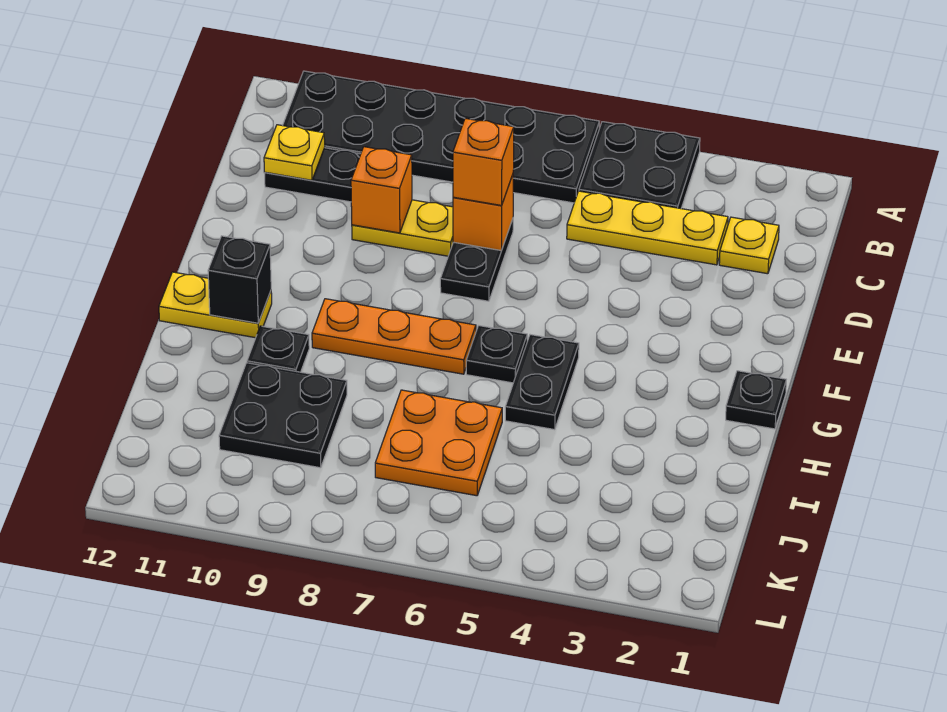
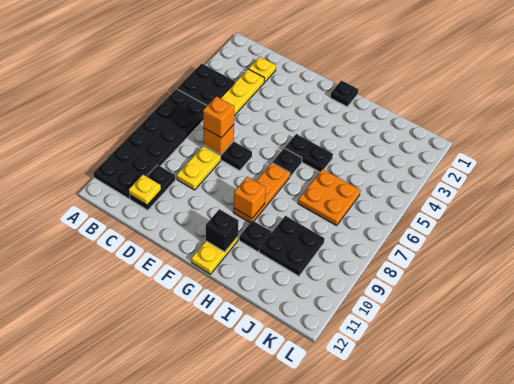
orange 1x1 brick [351,147,412,233] -> orange 1x1 brick moved to [234,177,266,218]

